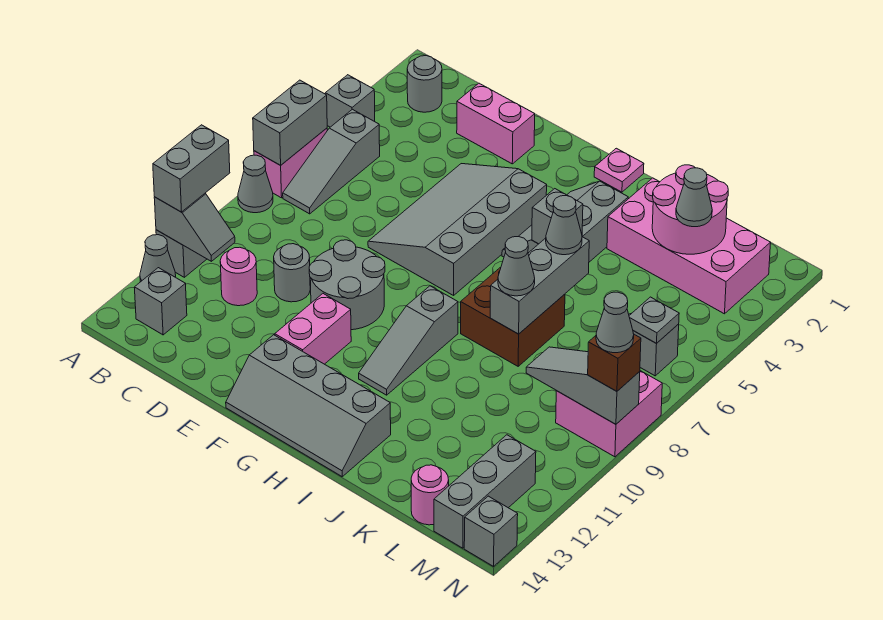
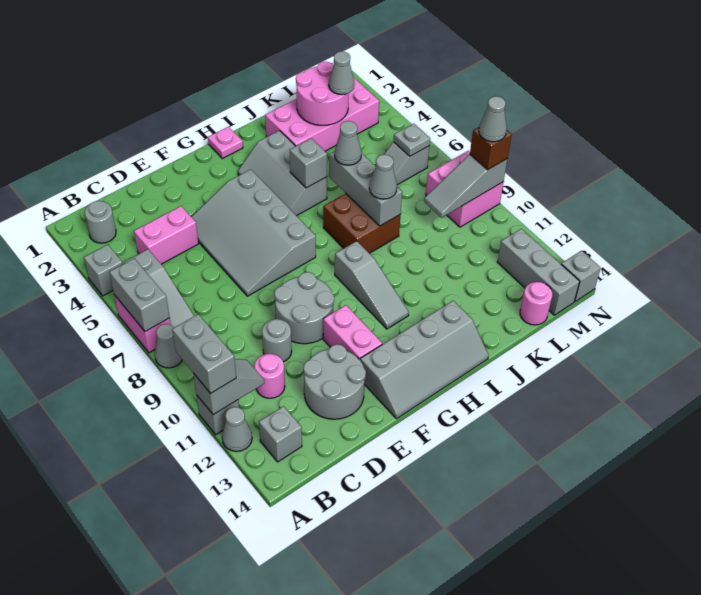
pink 1x2 brick [457,83,535,164] -> pink 1x2 brick moved to [134,206,198,264]
none -> grey 2x2 round brick [303,344,366,419]

